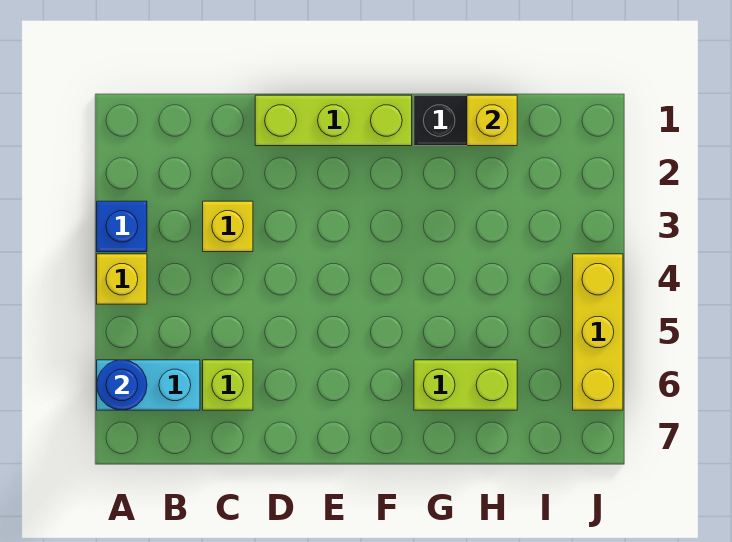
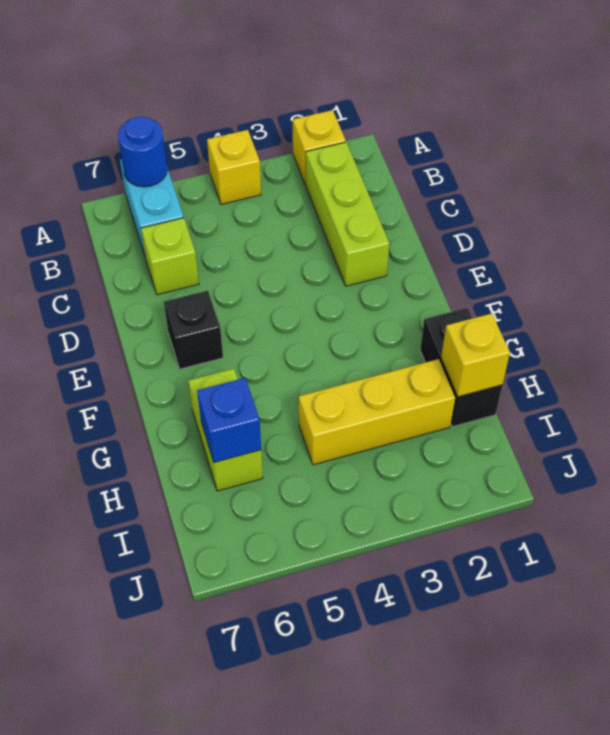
blue 1x1 brick [97,201,147,252] -> blue 1x1 brick moved to [197,378,261,463]
yellow 1x1 brick [203,201,253,252] -> yellow 1x1 brick moved to [293,110,346,184]
lime 1x3 brick [255,95,412,146] -> lime 1x3 brick moved to [306,142,389,286]
none -> black 1x1 brick [164,291,223,369]
yellow 1x3 brick [573,254,623,410] -> yellow 1x3 brick moved to [299,359,455,465]

